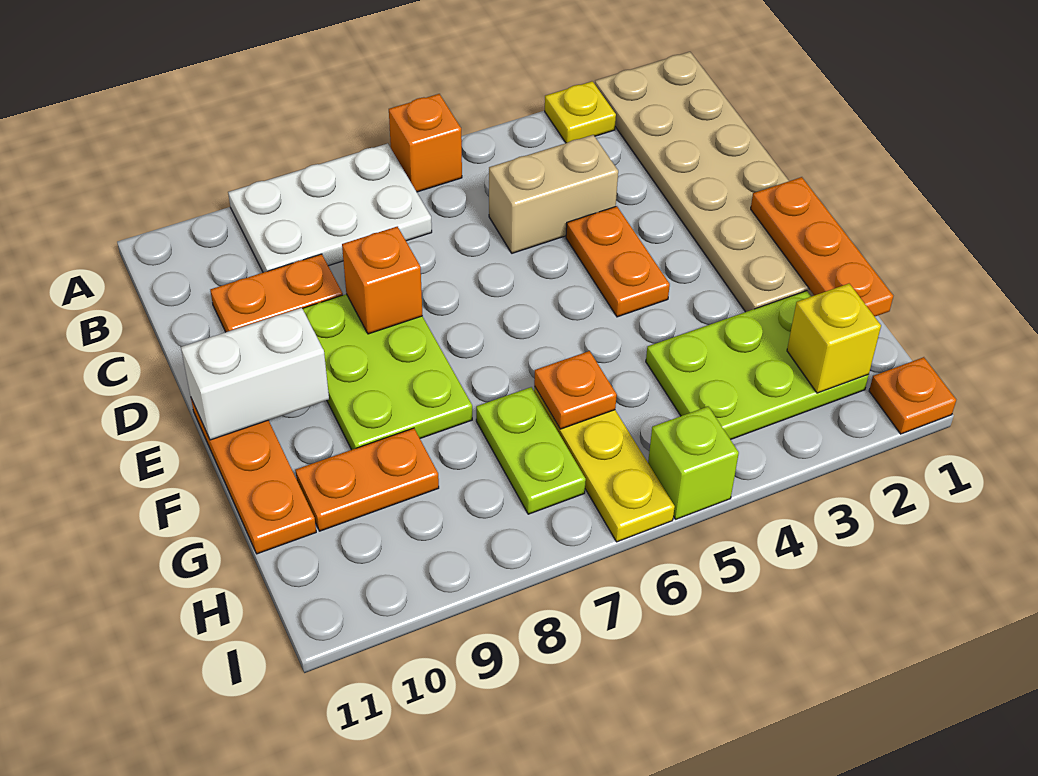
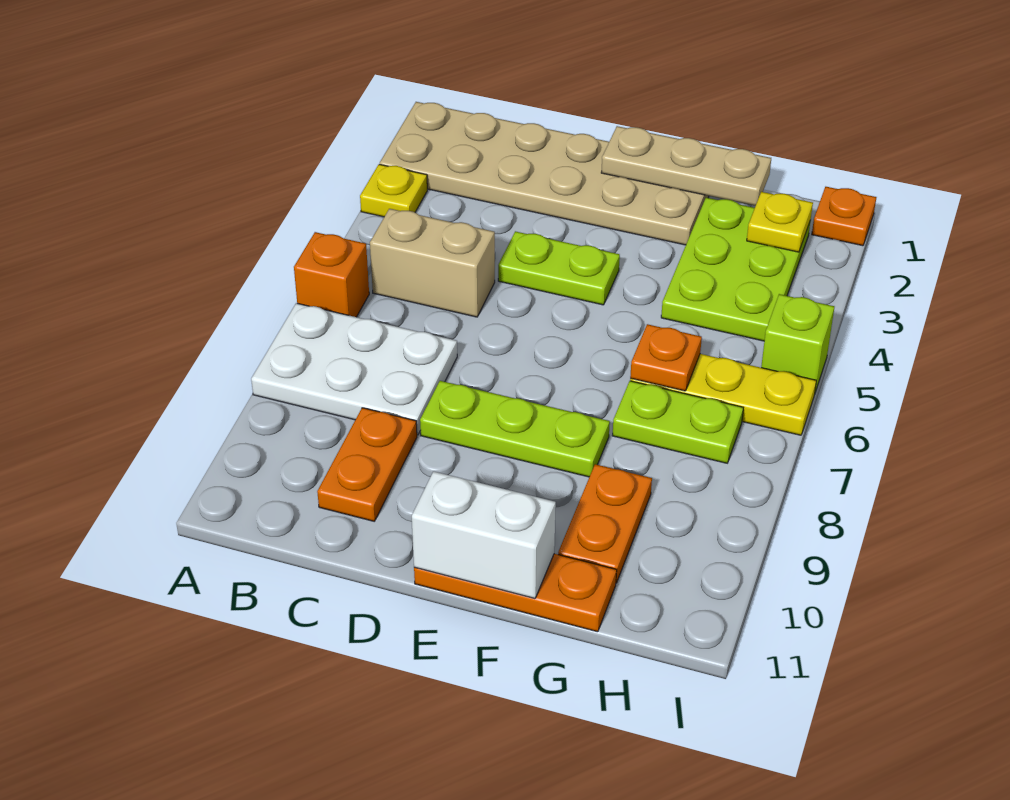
white 2x3 plate [228,143,432,272] -> white 2x3 plate turned to [251,303,457,435]
tan 1x2 brick [489,135,618,253] -> tan 1x2 brick turned to [370,209,495,317]
orange 1x2 plate [566,206,670,317] -> lime 1x2 plate [498,231,620,305]
lime 2x3 plate [303,294,472,450] -> lime 1x3 plate [420,381,610,477]
orange 1x1 brick [342,226,423,334] -> none
orange 1x3 plate [751,177,893,317] -> tan 1x3 plate [601,126,771,206]
white 1x2 brick [181,308,329,440] -> white 1x2 brick turned to [412,471,556,599]
yellow 1x1 brick [787,284,881,393] -> yellow 1x1 plate [747,192,813,252]

